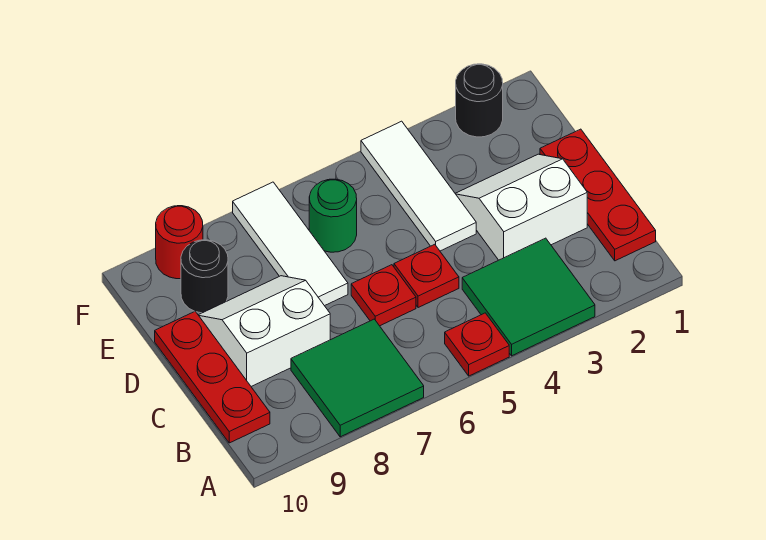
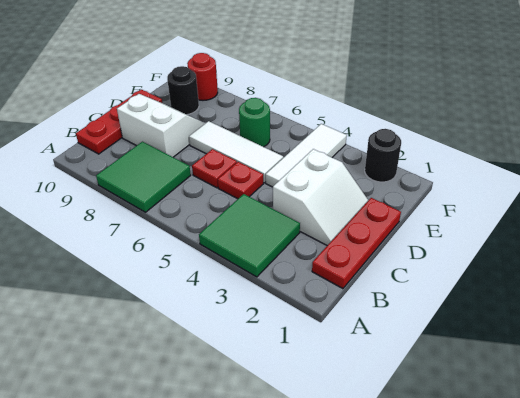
red 1x1 plate [445,313,509,376] -> none
white 2x2 slope [455,154,587,260] -> white 2x2 slope turned to [273,149,368,246]
white 1x3 tile [233,182,348,306] -> white 1x3 tile turned to [189,121,283,183]

